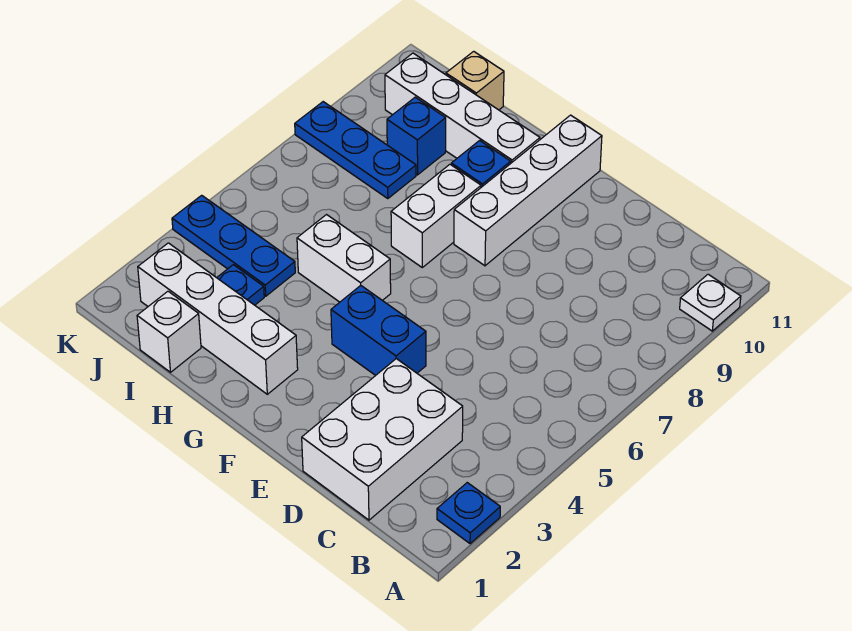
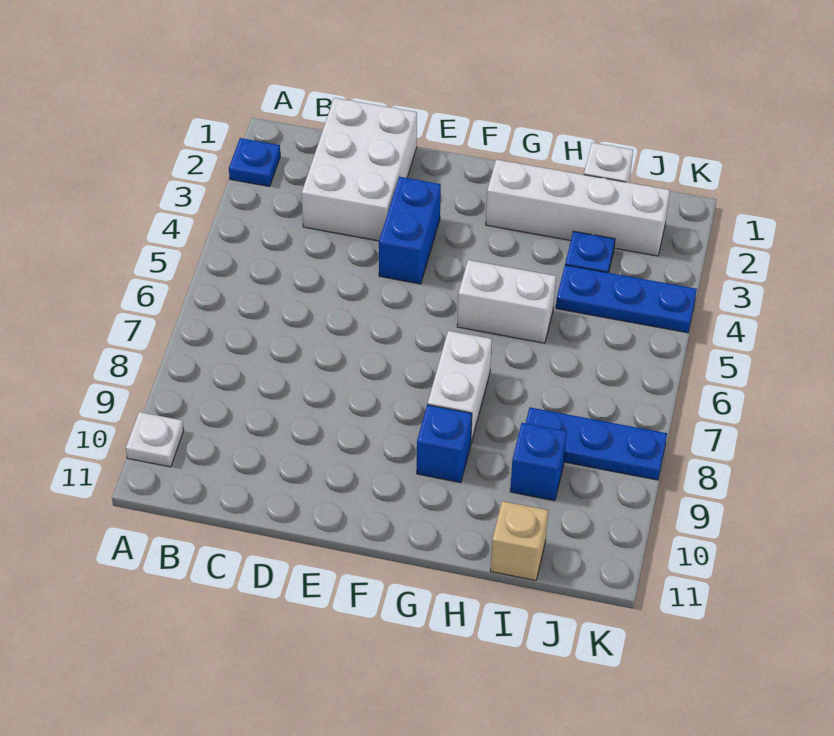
blue 1x2 brick [331,286,426,375] -> blue 1x2 brick turned to [379,177,441,284]
white 1x4 brick [454,115,602,266] -> none
white 1x4 brick [385,53,540,163] -> none

